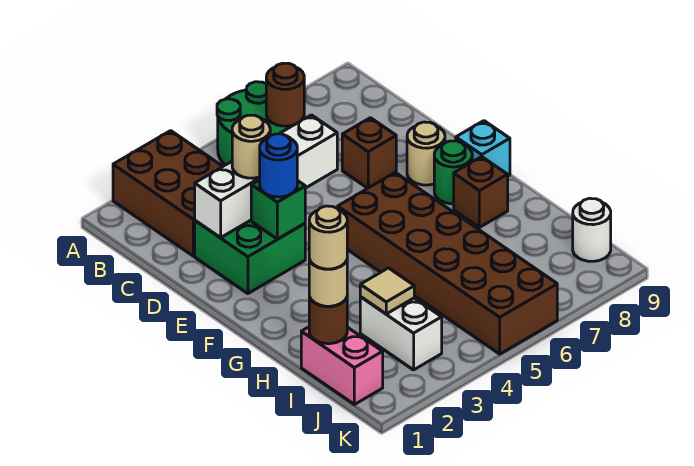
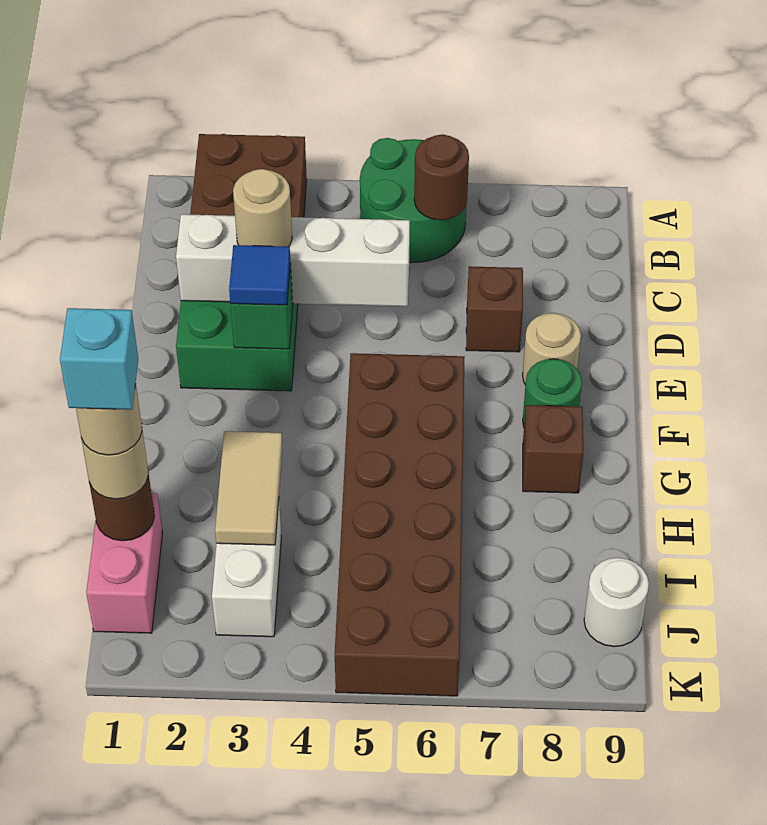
blue 1x1 round brick [260,134,297,197] -> blue 1x1 tile [229,245,290,305]
cyan 1x1 brick [456,121,510,176] -> cyan 1x1 brick moved to [60,308,138,410]
tan 1x1 tile [360,268,414,314] -> tan 1x2 tile [215,431,282,545]

